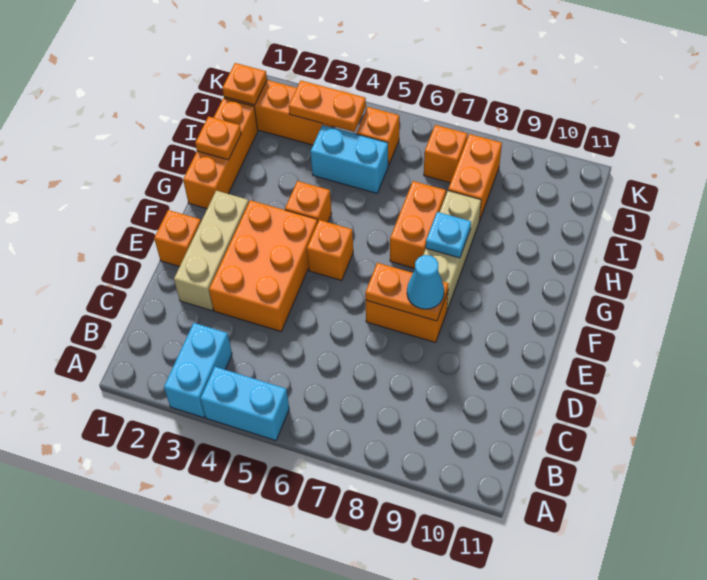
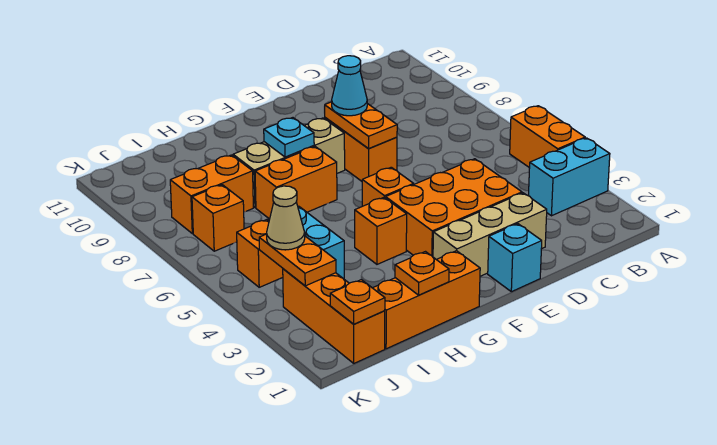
cyan 1x2 brick [201,367,289,441] -> orange 1x2 brick [510,106,585,168]
orange 1x1 brick [154,210,201,267] -> cyan 1x1 brick [488,224,542,292]
none -> tan 1x1 cone [267,186,305,250]

